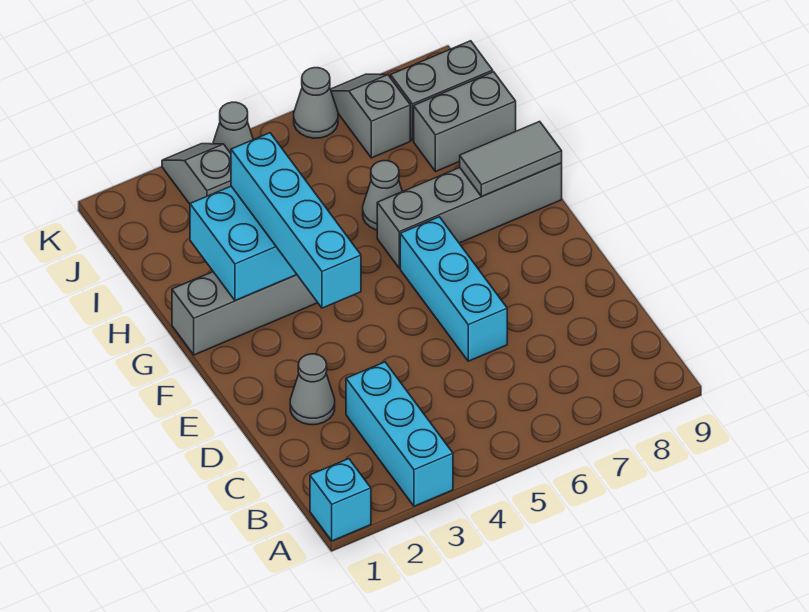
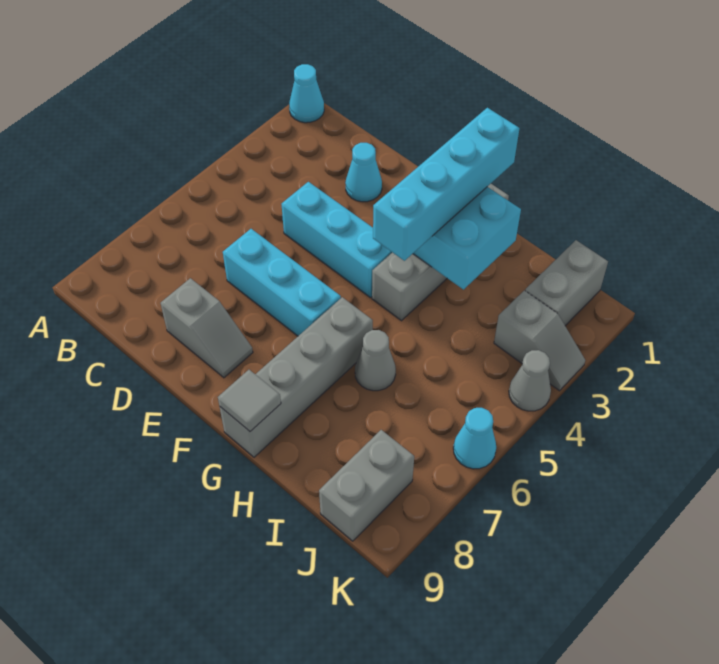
cyan 1x1 brick [310,459,371,541] -> cyan 1x1 cone [289,64,324,123]
cyan 1x3 brick [346,362,453,506] -> cyan 1x3 brick moved to [282,182,392,298]
grey 1x1 cone [290,354,335,425] -> cyan 1x1 cone [345,143,382,202]
cyan 1x4 brick [231,133,361,308] -> cyan 1x4 brick turned to [373,108,520,261]
grey 1x2 tile [460,121,562,197] -> grey 1x1 tile [218,370,281,431]
grey 1x2 brick [414,72,516,172] -> grey 1x2 brick moved to [525,240,608,326]
grey 1x2 slope [331,74,410,158] -> grey 1x2 slope moved to [161,278,253,378]
grey 1x1 cone [294,68,338,138] -> cyan 1x1 cone [453,408,496,469]

